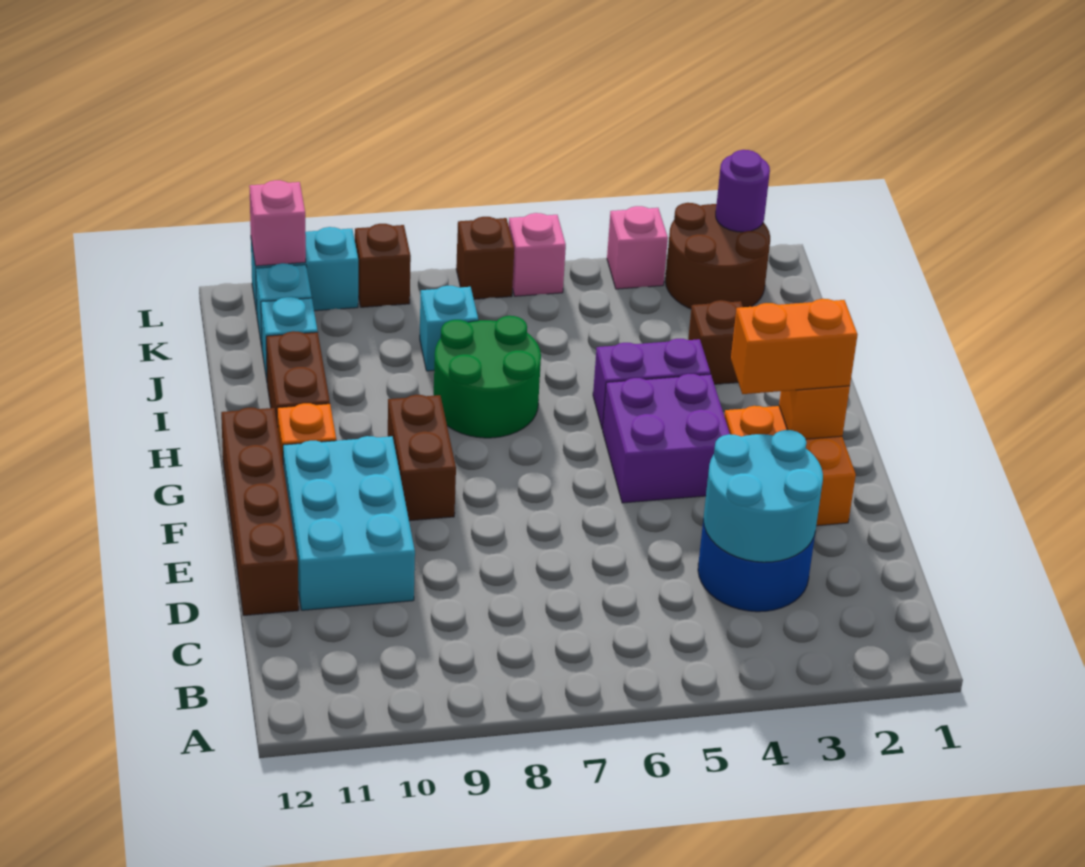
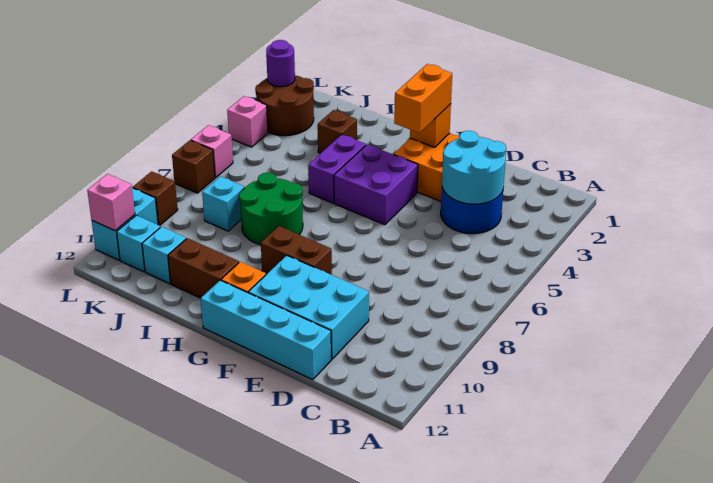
brown 1x4 brick [221,408,299,615] -> cyan 1x4 brick [201,280,331,380]

